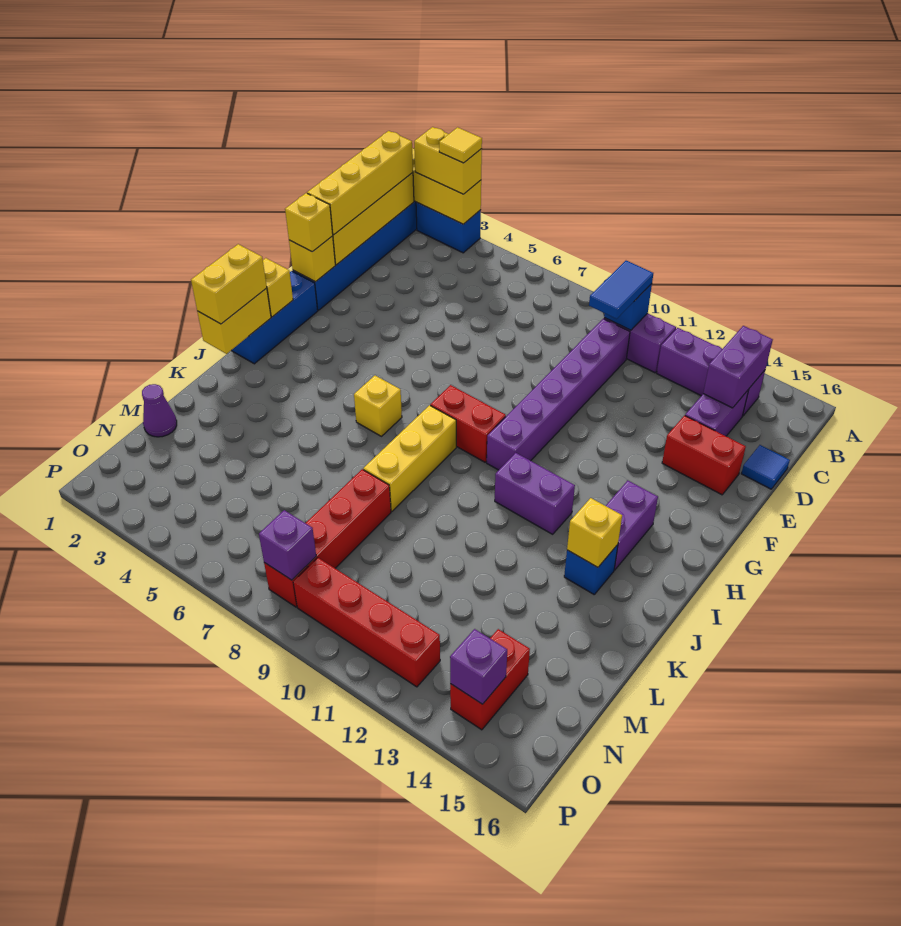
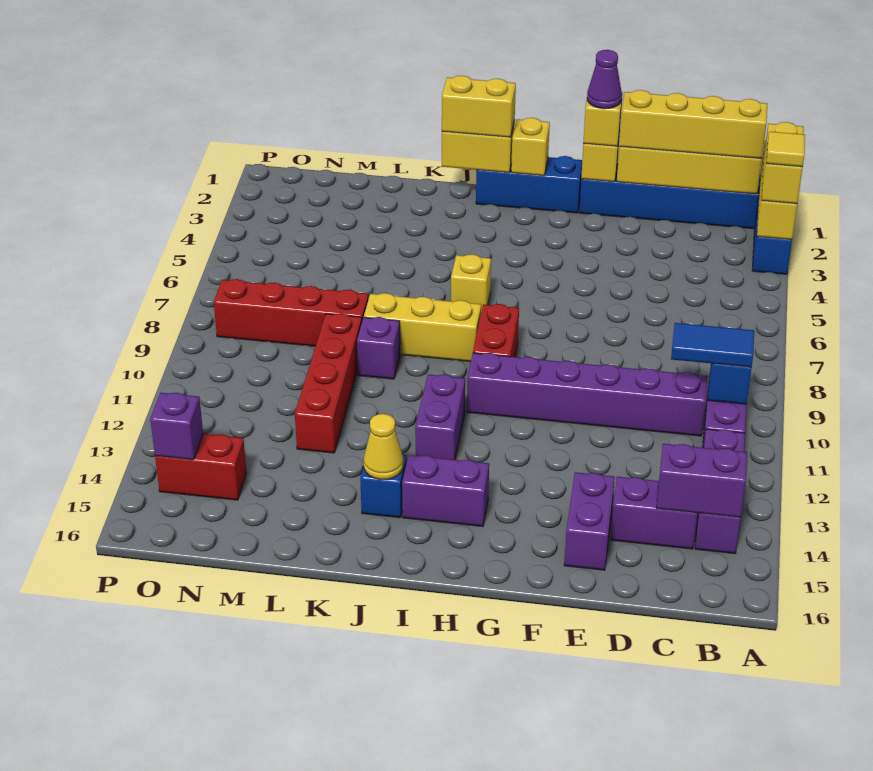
blue 1x1 tile [741,445,790,489] -> none
red 1x2 brick [662,416,746,495] -> purple 1x2 brick [564,472,615,570]
yellow 1x1 brick [567,498,622,567] -> yellow 1x1 cone [364,414,403,479]
purple 1x1 cone [142,384,177,437] -> purple 1x1 cone moved to [587,50,622,109]
purple 1x1 brick [259,510,316,580] -> purple 1x1 brick moved to [357,317,400,379]
red 1x4 brick [293,558,440,687] -> red 1x4 brick moved to [295,313,362,453]

